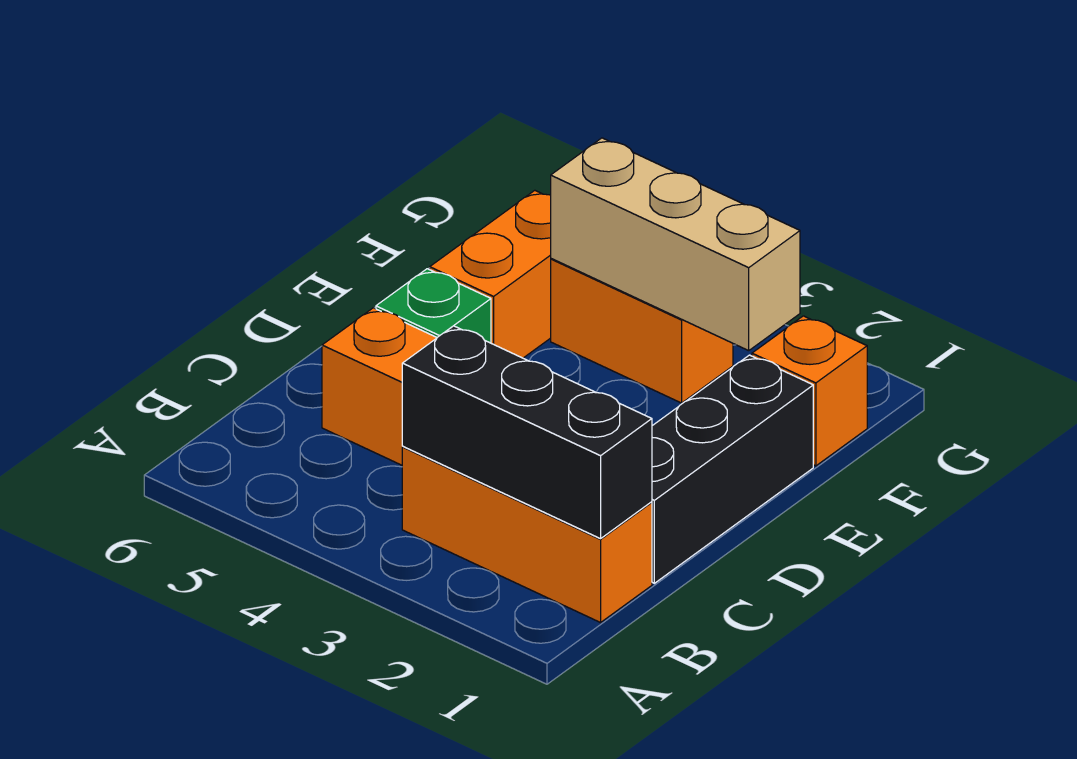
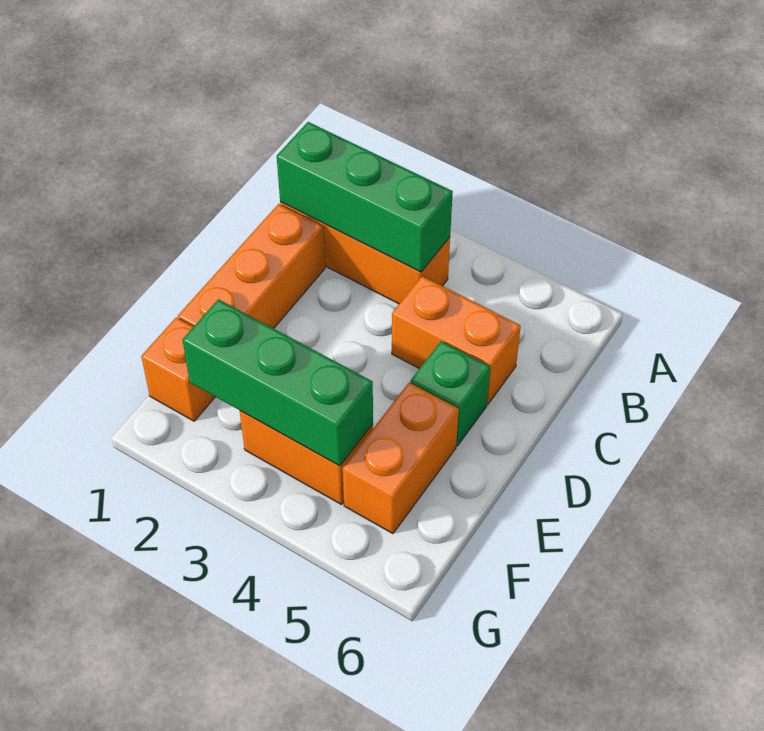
black 1x3 brick [402,326,652,539] -> green 1x3 brick [277,122,453,272]
black 1x3 brick [652,355,813,583] -> orange 1x3 brick [178,204,325,329]
tan 1x3 brick [551,138,800,351] -> green 1x3 brick [183,299,373,466]

